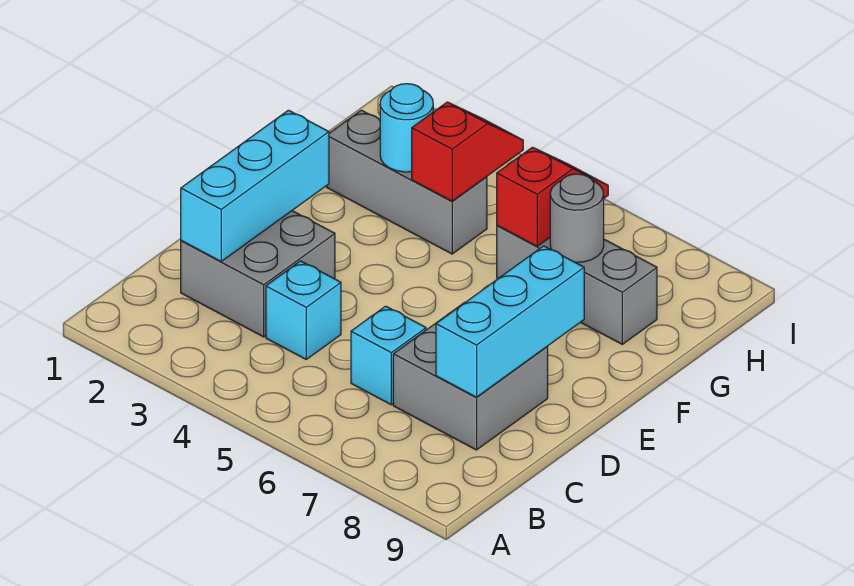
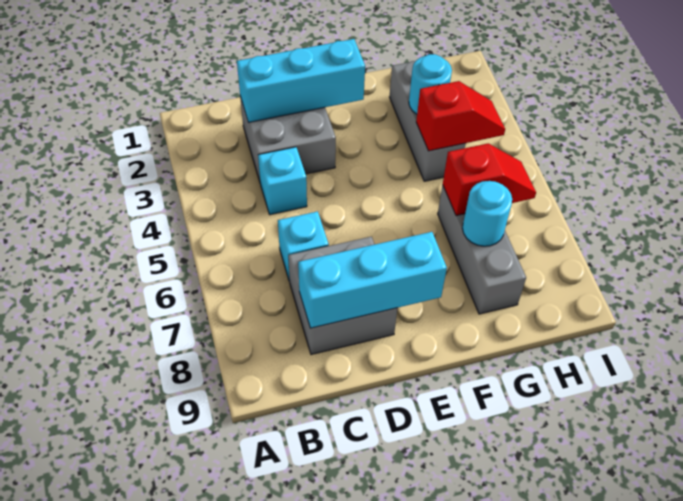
grey 1x1 round brick [550,174,604,262] -> cyan 1x1 round brick [462,181,512,246]

